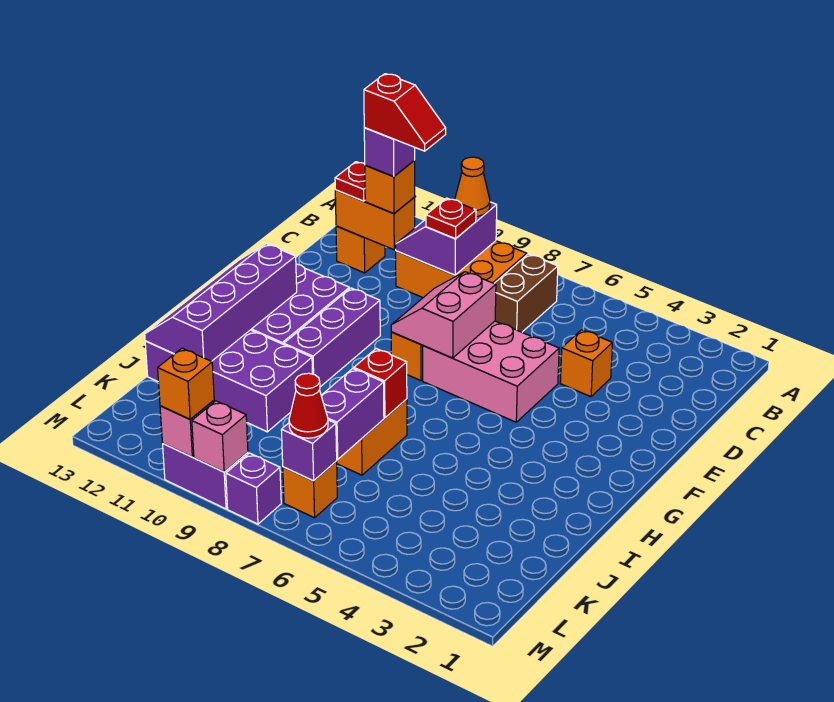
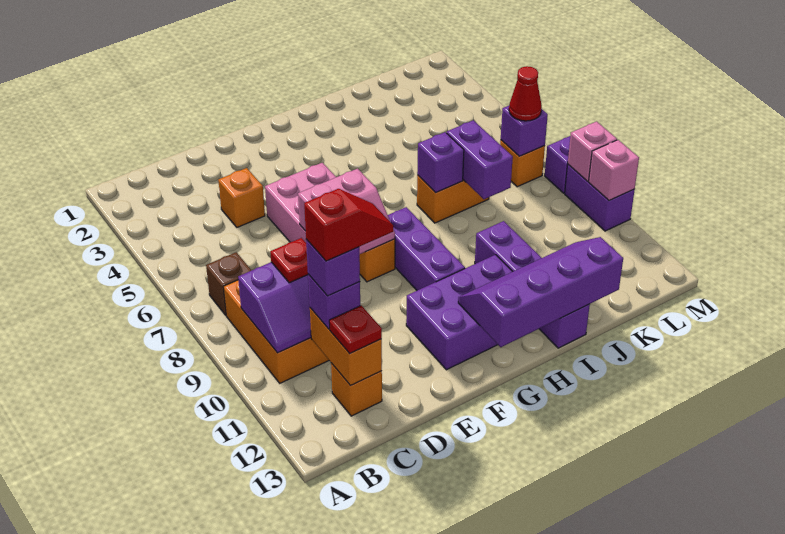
brown 1x2 brick [494,254,558,332] -> brown 1x1 brick [206,252,251,315]
orange 1x1 cone [455,157,490,216] -> none
red 1x2 slope [364,74,446,151] -> red 1x2 slope turned to [304,189,393,261]
orange 1x1 brick [365,161,415,214] -> purple 1x1 brick [308,274,360,329]
purple 1x3 brick [284,288,380,387] -> purple 1x3 brick turned to [388,207,465,290]
purple 2x4 slope [145,244,297,361] -> purple 2x4 slope turned to [458,237,623,347]
red 1x1 brick [354,349,407,418] -> purple 1x1 brick [417,132,464,193]
purple 2x4 brick [145,330,312,432] -> purple 1x4 brick [475,221,590,348]
purple 1x2 brick [321,368,384,459] -> purple 1x2 brick turned to [447,120,513,199]
orange 1x1 brick [158,348,214,419] -> none

